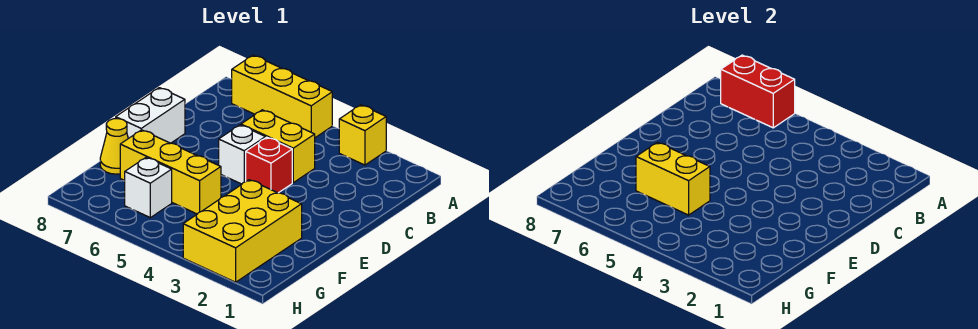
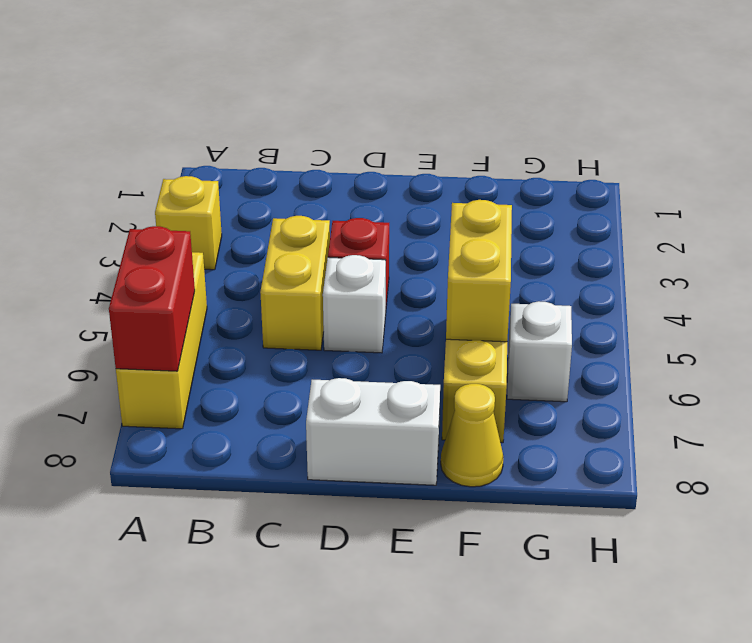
yellow 2x3 brick [183,180,302,282] -> none

